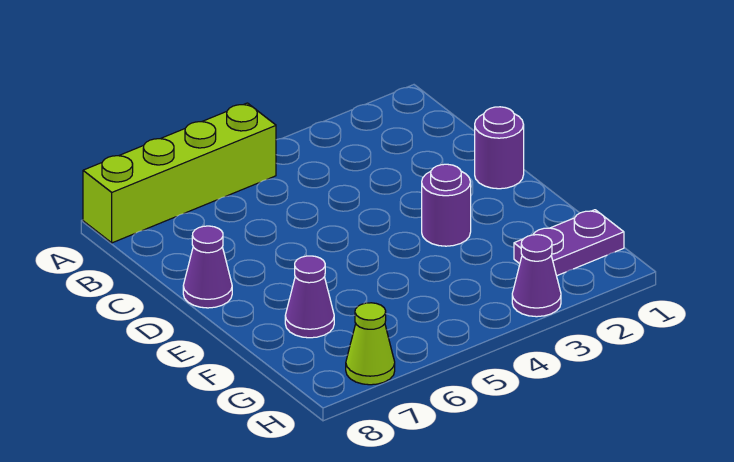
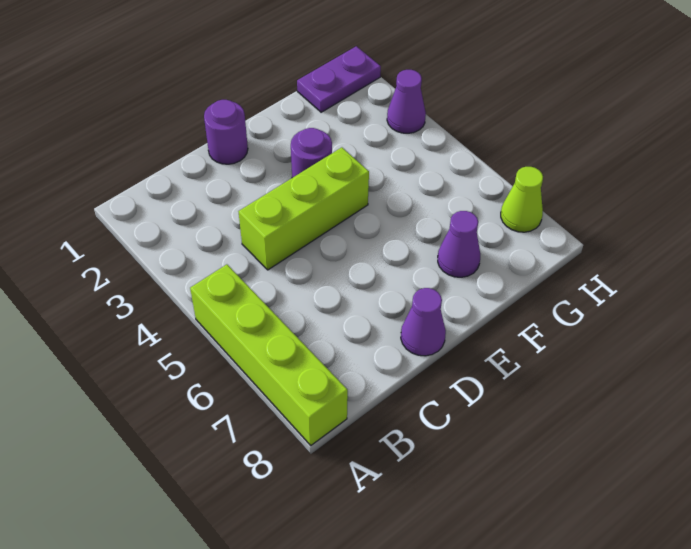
none -> lime 1x3 brick [239,147,369,270]
purple 1x2 plate [514,210,624,276] -> purple 1x2 plate turned to [297,46,381,112]

